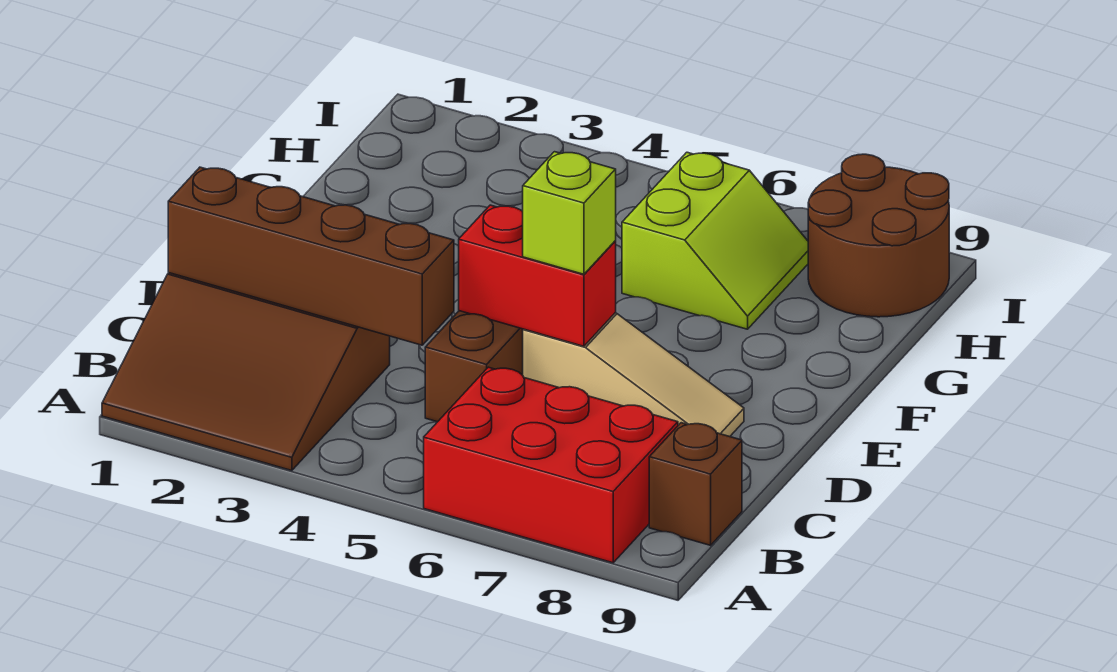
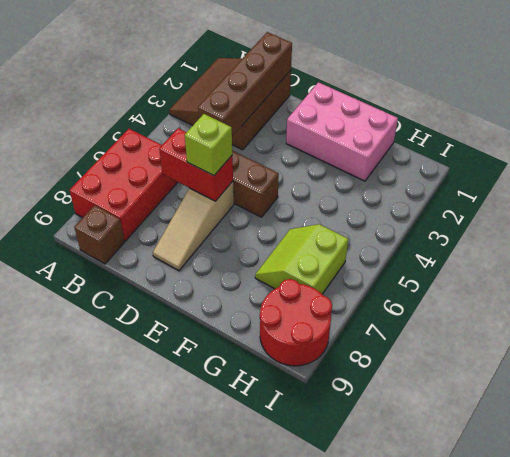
red 1x2 brick [459,205,616,346] -> red 1x2 brick turned to [159,128,233,201]
none -> pink 2x3 brick [286,82,398,181]
lime 2x2 slope [622,152,808,329] -> lime 2x2 slope turned to [255,224,348,294]
brown 2x2 round brick [808,154,949,317] -> red 2x2 round brick [260,279,332,366]

